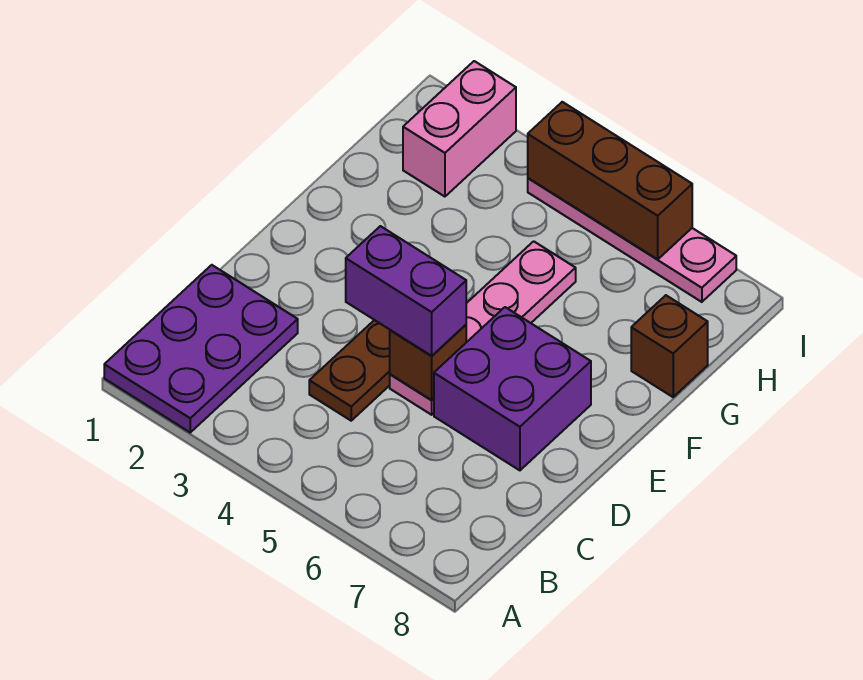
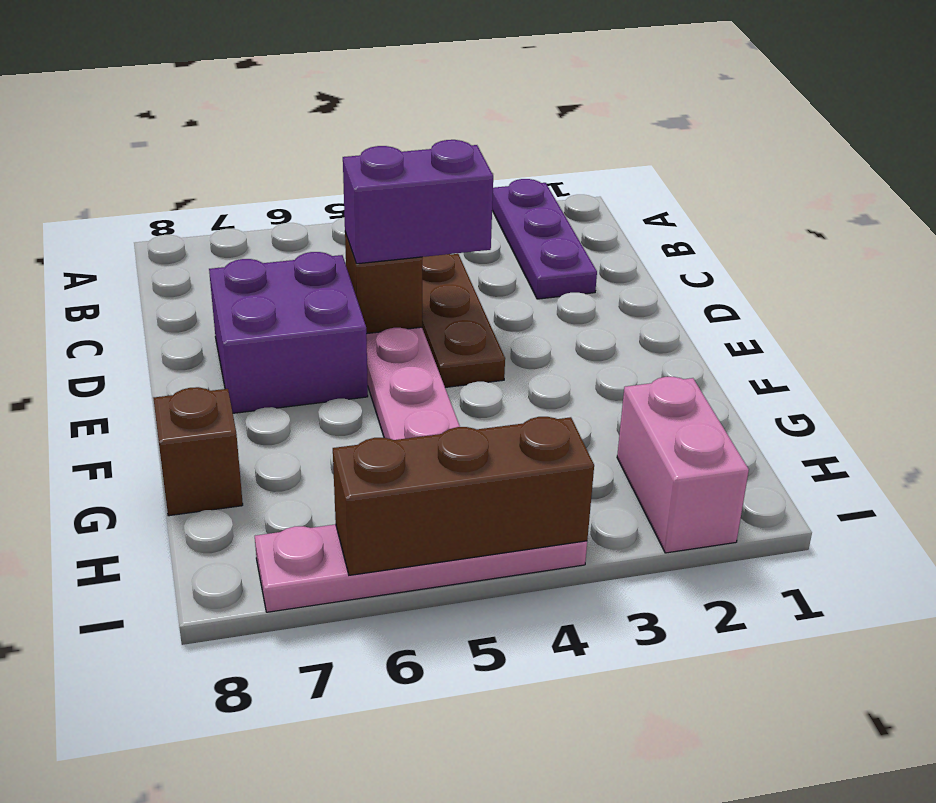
purple 2x3 plate [104,265,298,432] -> purple 1x3 plate [492,179,597,299]

